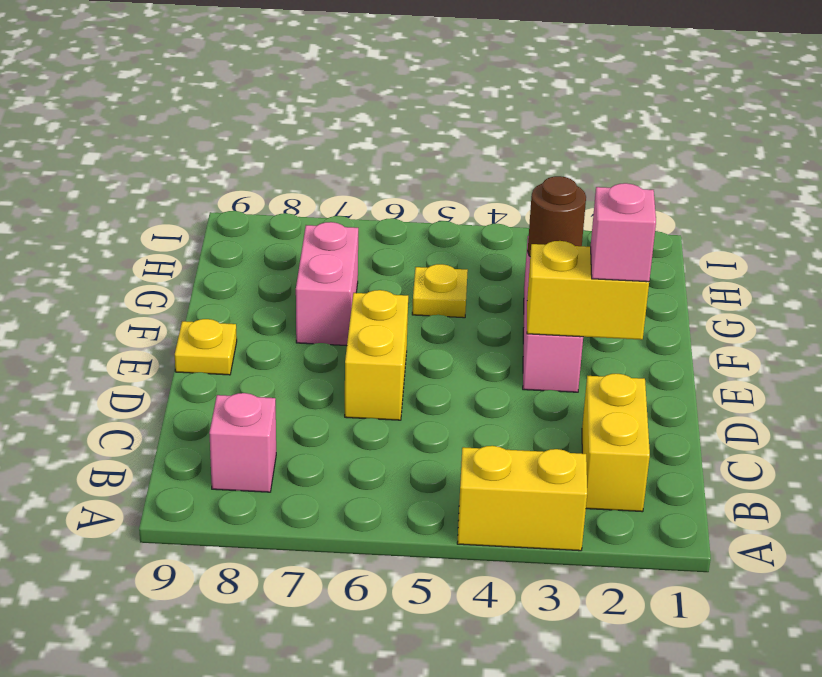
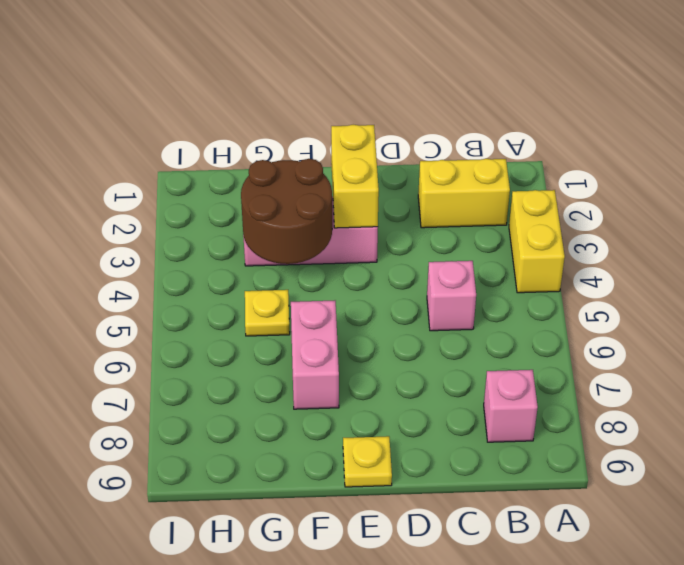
yellow 1x2 brick [345,290,408,420] -> none
pink 1x1 brick [591,183,656,282] -> pink 1x1 brick moved to [427,261,476,331]
pink 1x2 brick [296,222,358,346] -> pink 1x2 brick turned to [291,301,339,409]
brown 1x1 round brick [528,176,586,256] -> brown 2x2 round brick [241,159,332,264]

